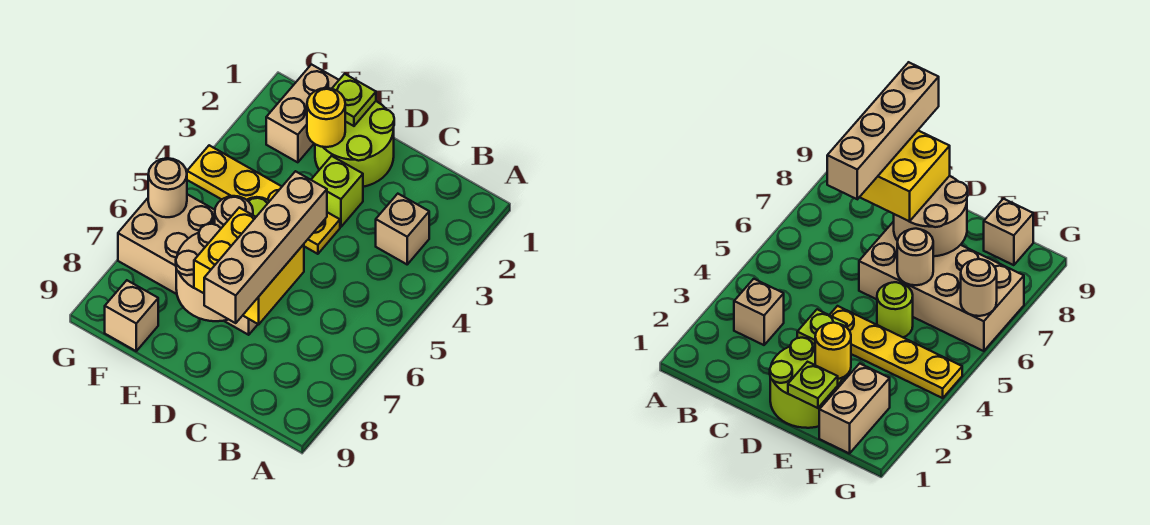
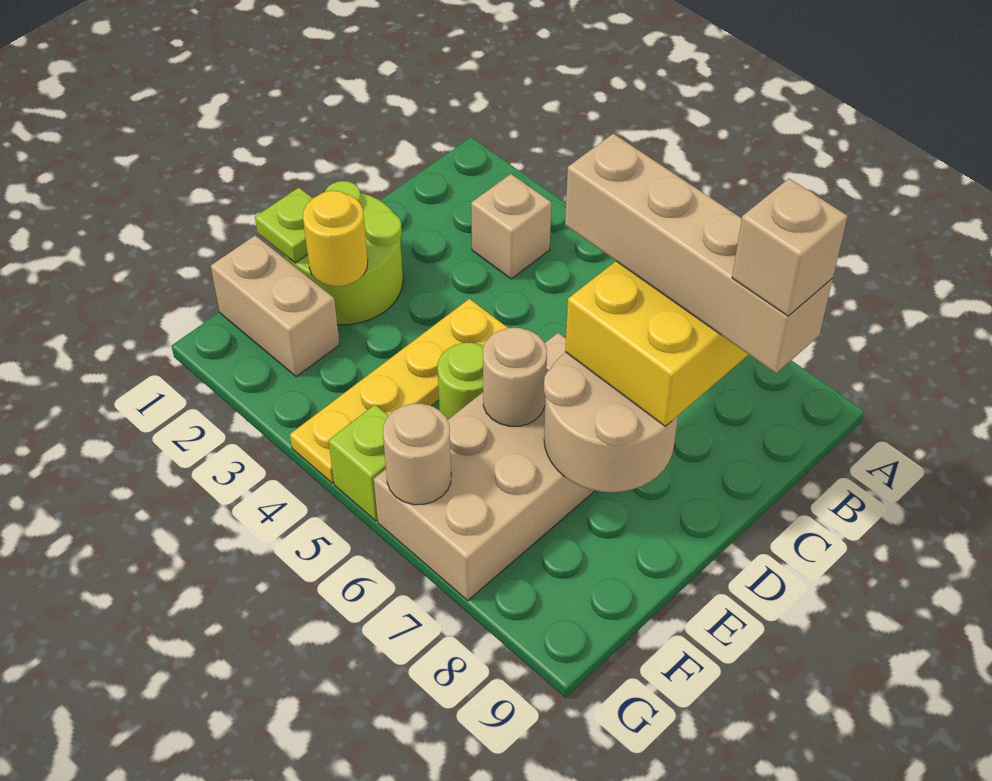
lime 1x1 brick [311,156,363,227] -> lime 1x1 brick moved to [328,405,389,521]
tan 1x1 brick [105,280,158,351] -> tan 1x1 brick moved to [732,179,848,316]

